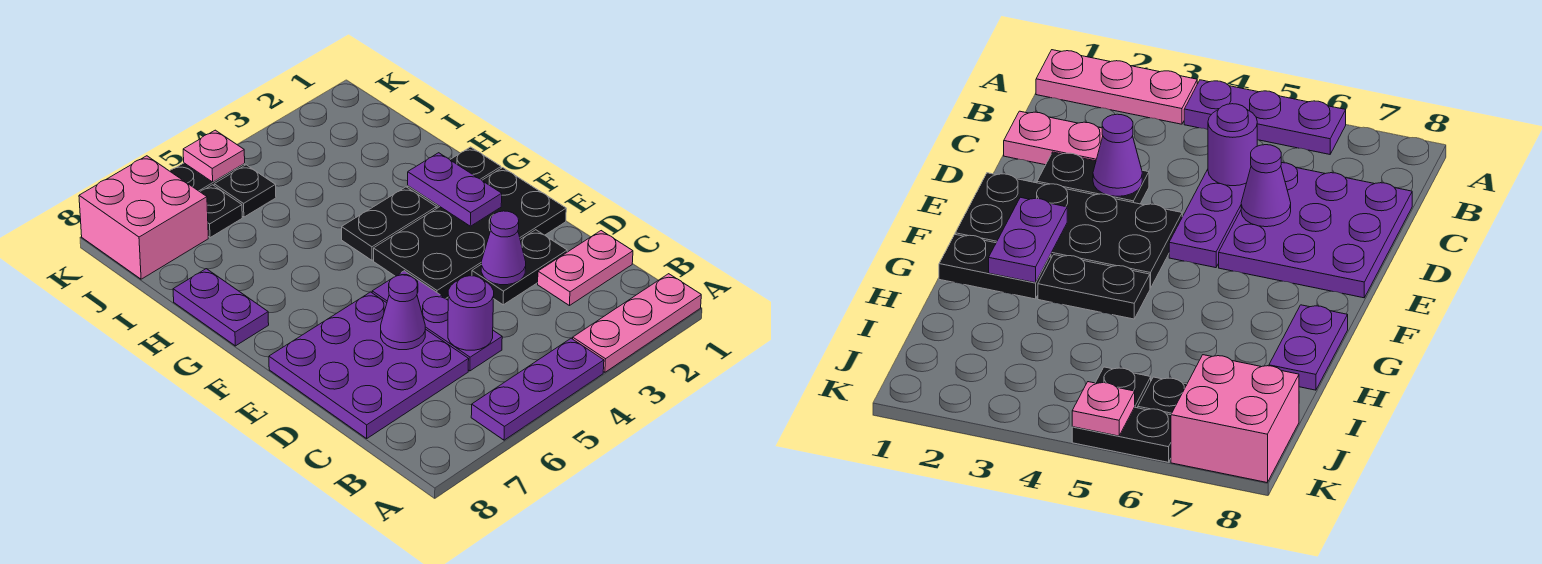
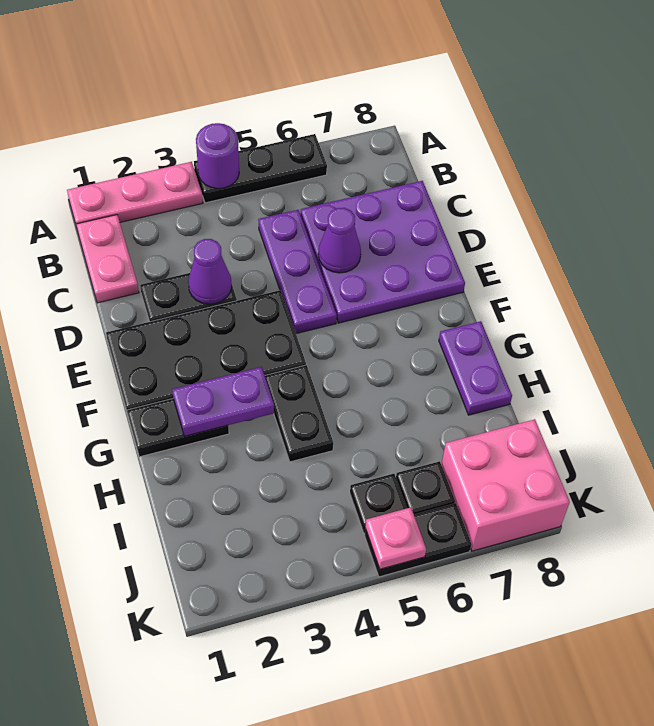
purple 1x3 plate [471,338,604,440] -> black 1x3 plate [194,134,327,203]
pink 1x2 plate [538,231,633,306] -> pink 1x2 plate turned to [76,215,139,303]
purple 1x1 round brick [448,276,494,350] -> purple 1x1 round brick moved to [196,123,239,189]
purple 1x2 plate [408,153,502,226] -> purple 1x2 plate turned to [172,367,274,436]
black 1x2 plate [342,187,436,260] -> black 1x2 plate turned to [265,365,333,462]

